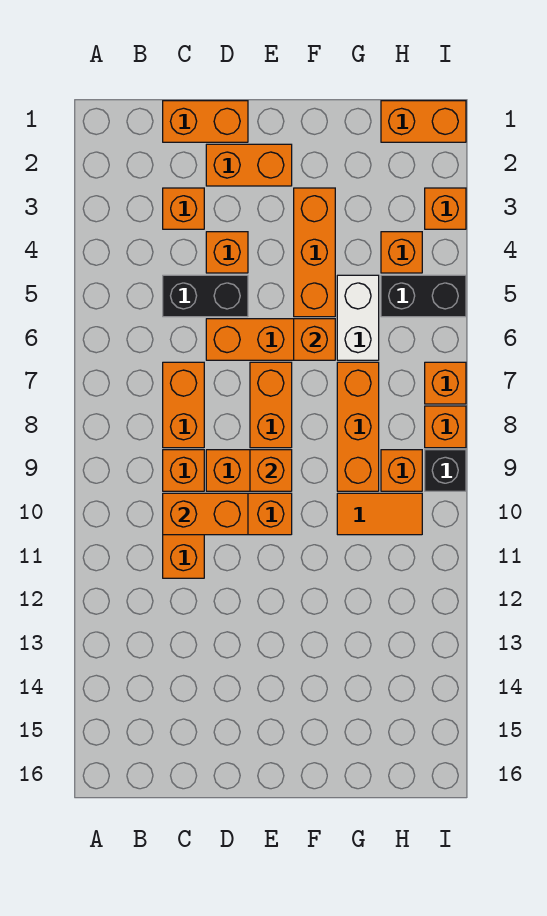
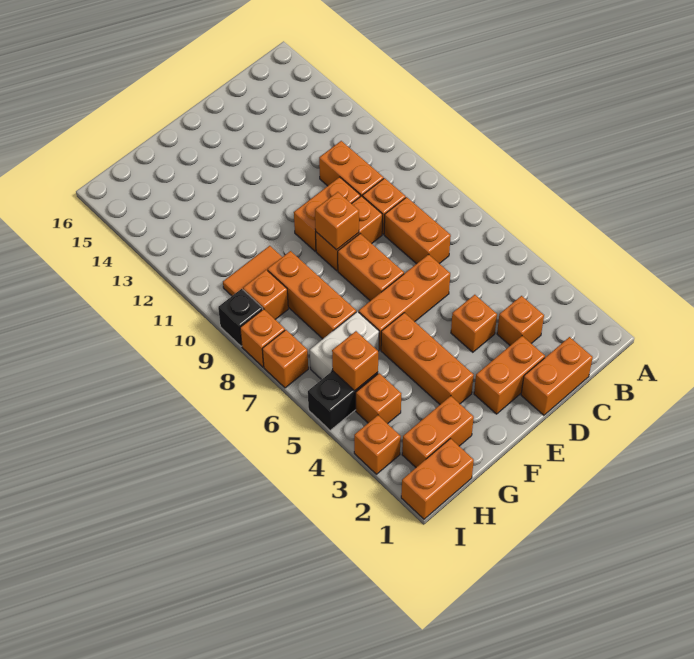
black 1x2 brick [163,275,248,317] -> none
orange 1x2 brick [163,493,248,535] -> orange 1x2 brick moved to [402,396,474,467]
orange 1x1 brick [294,319,335,360] -> orange 1x1 brick moved to [332,331,378,391]
white 1x2 brick [337,275,379,360] -> white 1x2 brick turned to [310,312,379,380]

